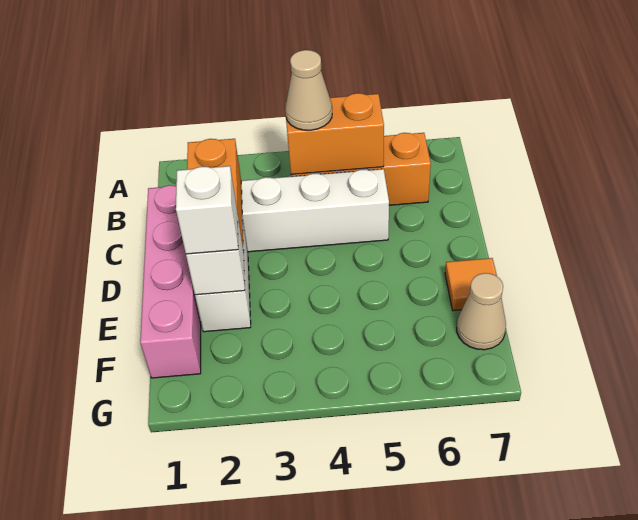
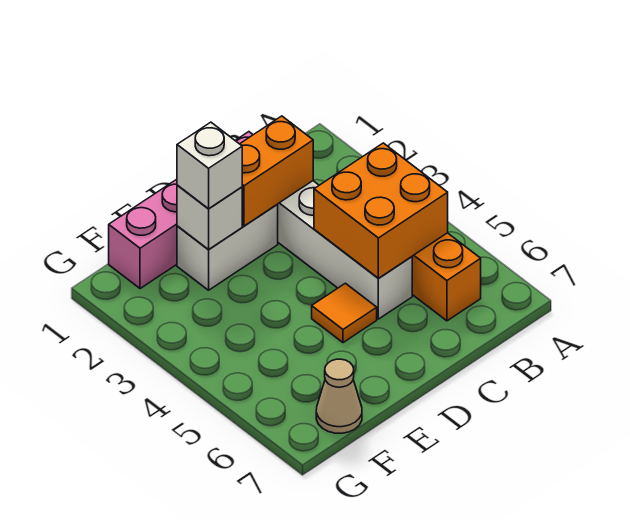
orange 1x2 brick [285,93,384,174] -> orange 2x2 brick [314,143,448,279]
tan 1x1 cone [285,50,332,130] -> none
orange 1x1 tile [445,258,497,311] -> orange 1x1 tile moved to [312,283,377,343]

